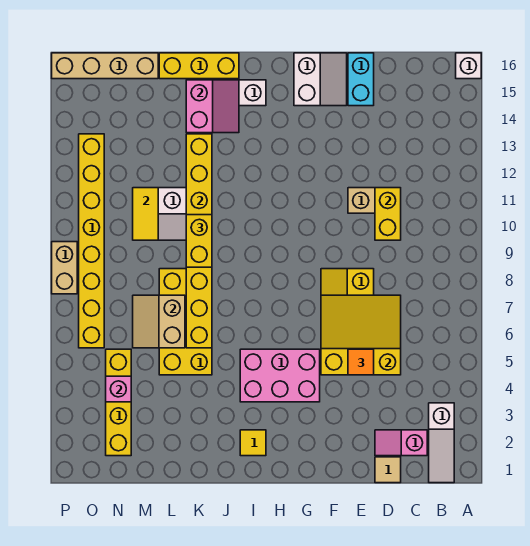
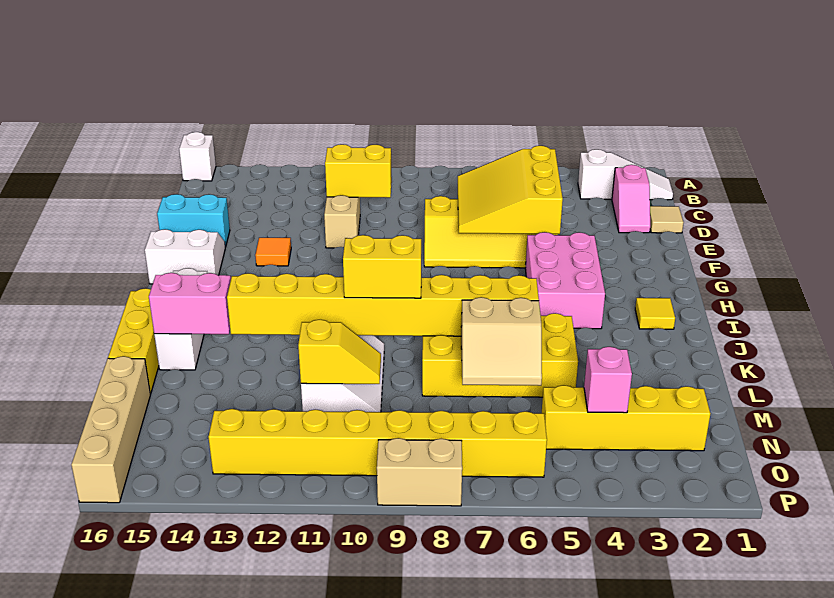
orange 1x1 tile [348,349,374,375] -> orange 1x1 tile moved to [255,238,291,266]
yellow 1x2 tile [133,188,158,240] -> yellow 1x2 slope [298,320,381,384]

